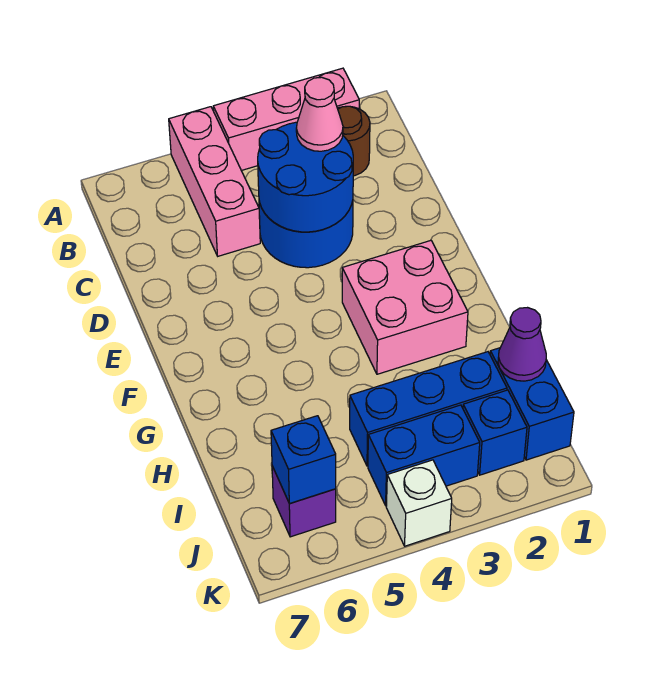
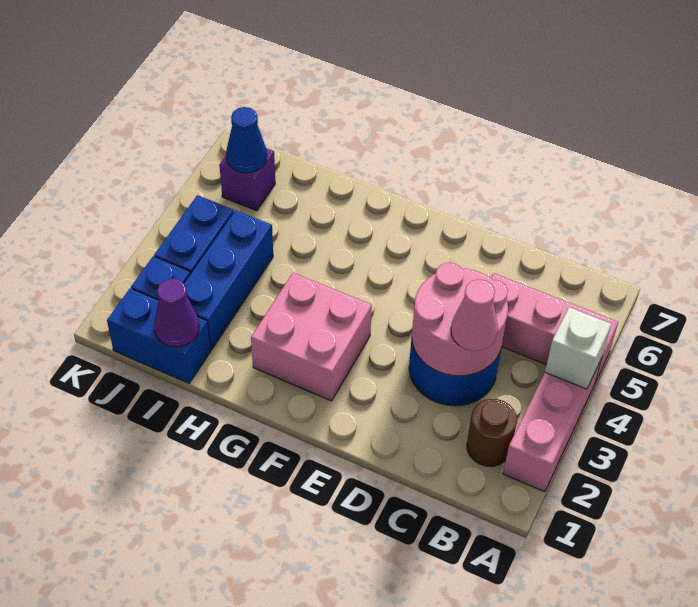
blue 2x2 round brick [258,122,353,232] -> pink 2x2 round brick [412,263,508,376]
blue 1x1 brick [271,416,336,504] -> blue 1x1 cone [226,107,267,173]
white 1x1 brick [386,460,452,546] -> white 1x1 brick moved to [545,307,611,389]

